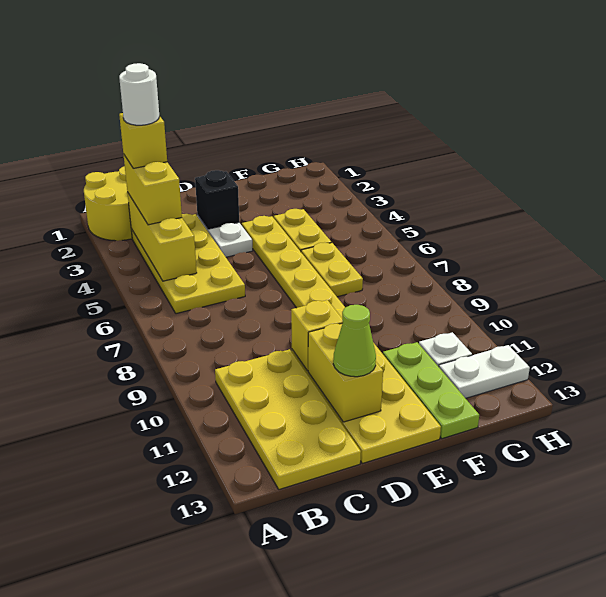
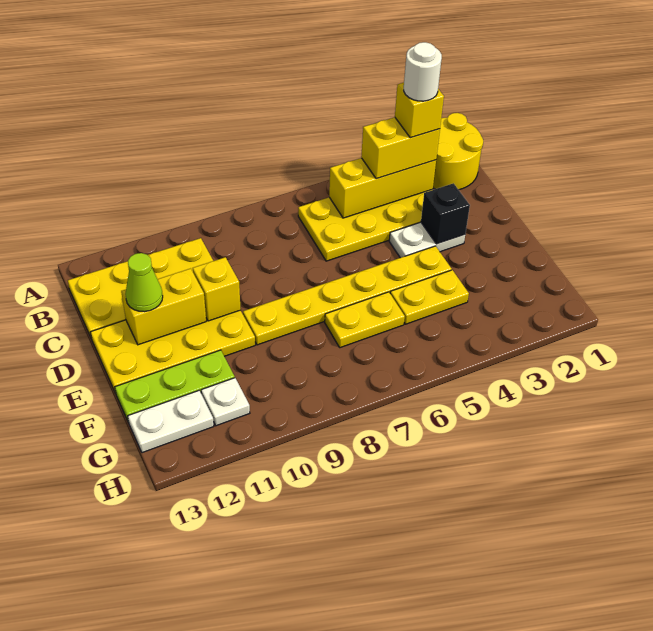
white 1x2 plate [439,345,530,398] -> white 1x2 plate turned to [128,391,214,453]

